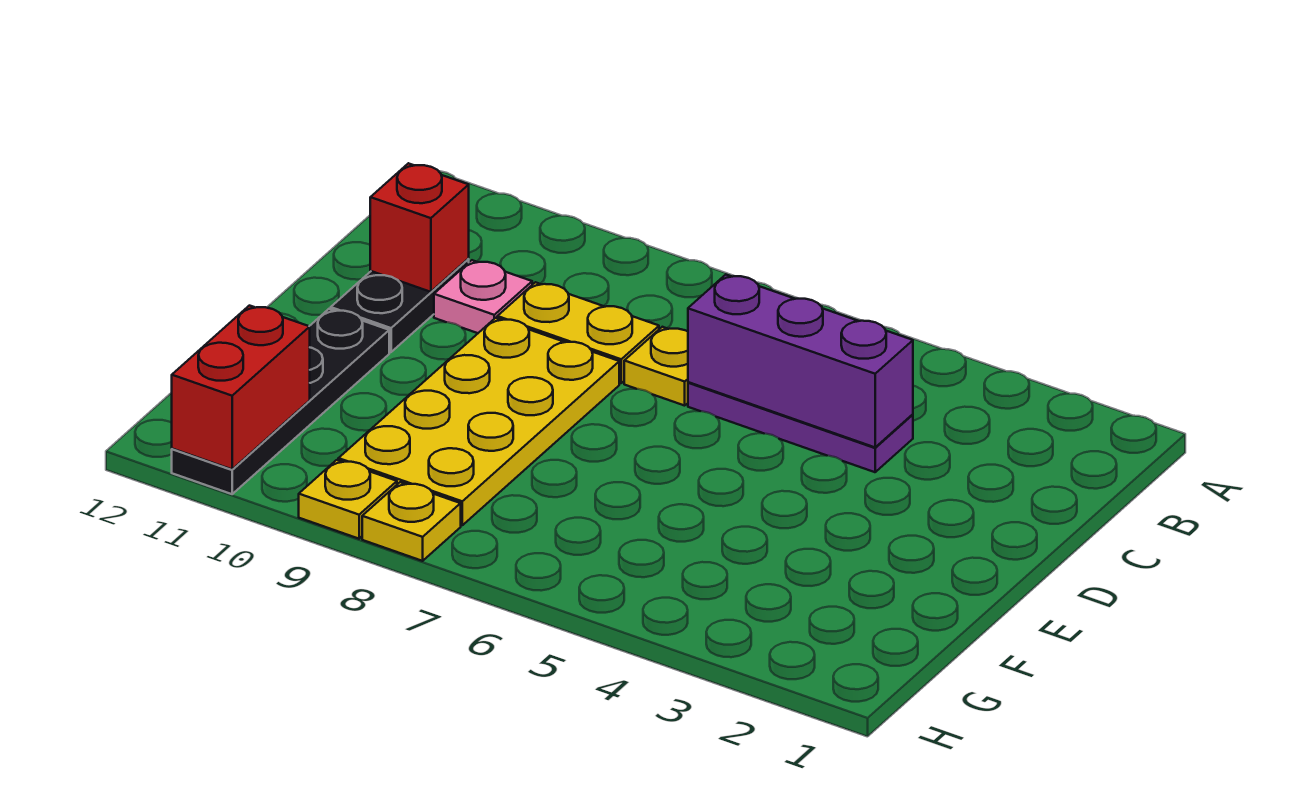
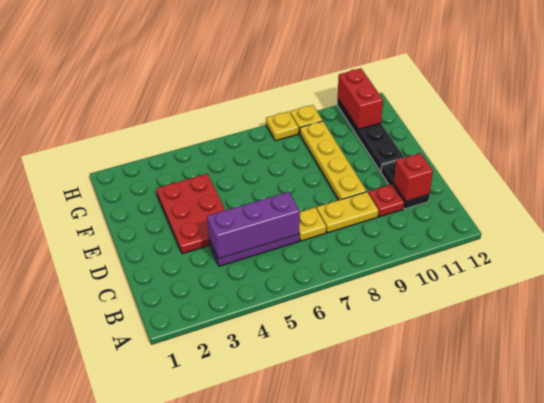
pink 1x1 plate [434,260,532,333] -> red 1x1 plate [368,184,404,217]
none -> red 2x3 plate [156,174,225,254]
yellow 2x4 plate [338,318,619,525] -> yellow 1x4 plate [300,121,366,200]

